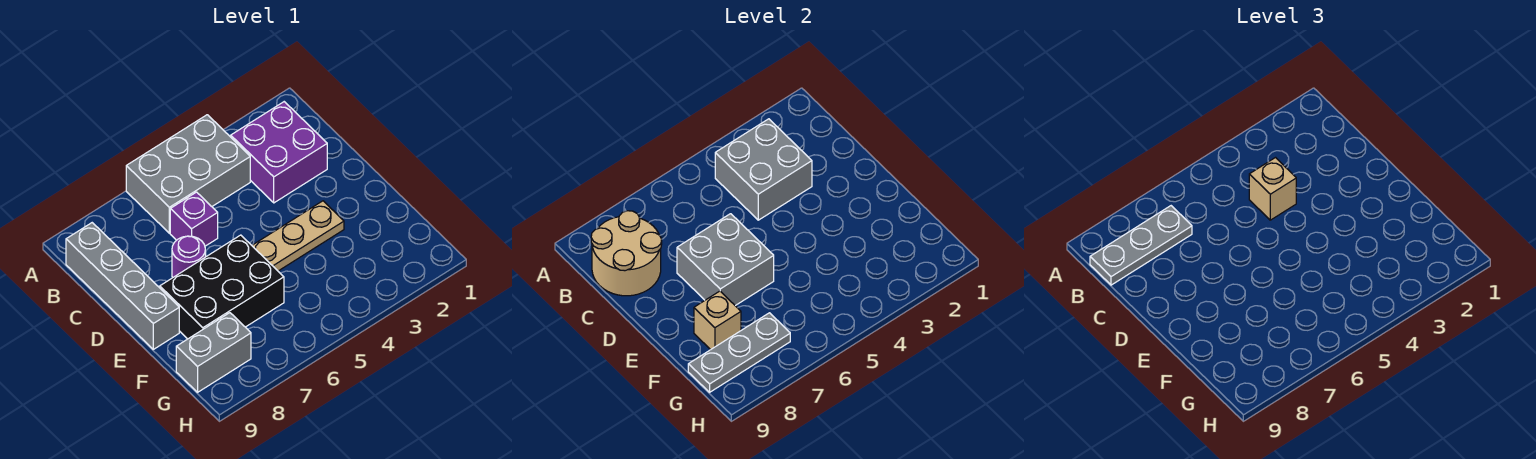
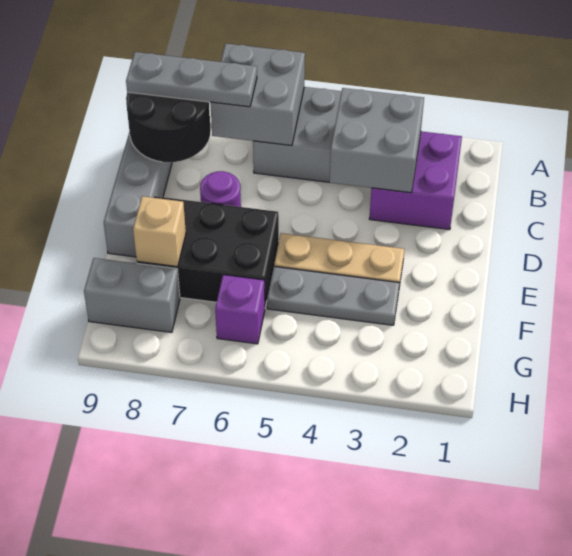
tan 2x2 round brick [591,211,662,296] -> black 2x2 round brick [126,92,211,162]
tan 1x1 brick [1249,158,1296,220] -> none
purple 1x1 brick [170,192,218,246] -> purple 1x1 brick moved to [215,275,265,344]
grey 2x2 brick [677,214,774,306] -> grey 2x2 brick moved to [210,43,305,146]
grey 1x3 plate [688,313,790,392] -> grey 1x3 plate moved to [267,267,399,325]

